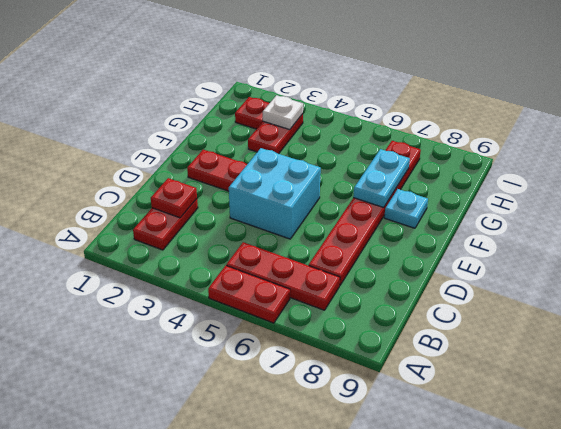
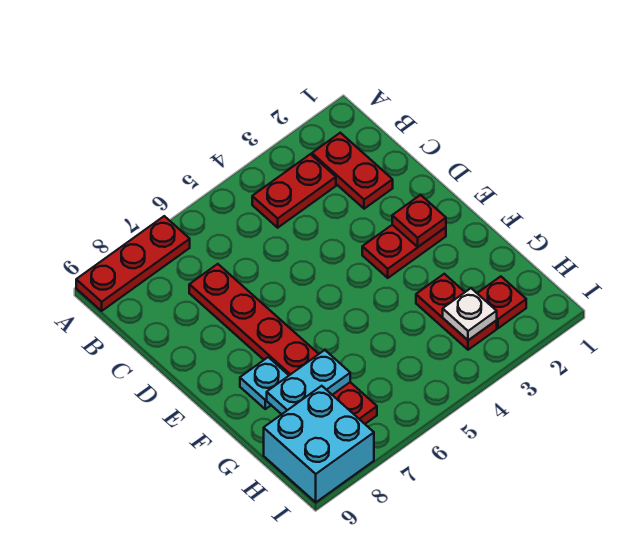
red 1x2 plate [208,266,290,323] -> red 1x2 plate moved to [252,154,336,228]
red 1x3 plate [226,242,340,310] -> red 1x3 plate moved to [76,216,190,311]
red 1x1 plate [151,178,197,218] -> red 1x1 plate moved to [392,195,446,247]
cyan 2x2 brick [229,148,321,239] -> cyan 2x2 brick moved to [264,386,374,502]
cyan 1x2 plate [353,149,410,207] -> cyan 1x2 plate turned to [267,350,350,414]

